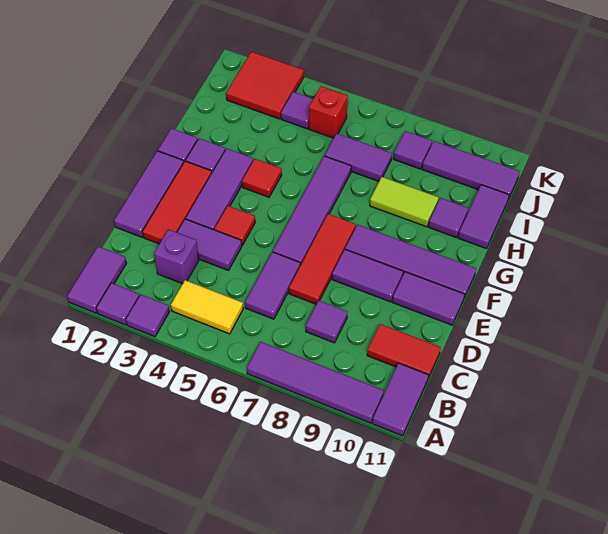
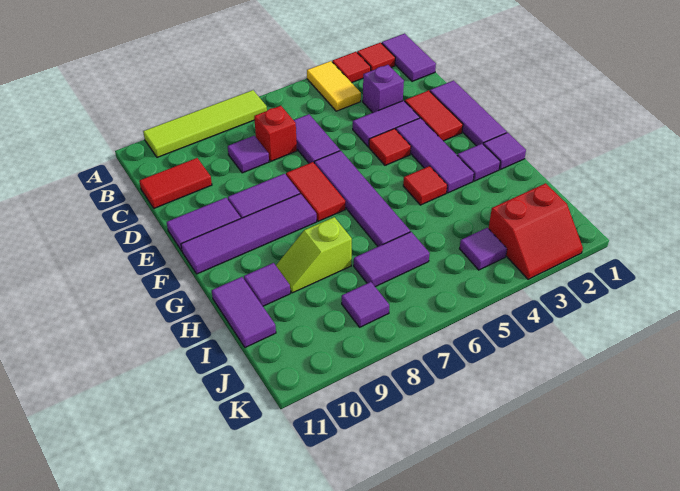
purple 1x1 tile [96,283,139,325] -> red 1x1 tile [357,43,395,71]
purple 1x1 tile [126,294,170,337] -> red 1x1 tile [332,52,371,83]
purple 1x4 tile [247,342,384,423] -> lime 1x4 tile [143,90,267,157]
purple 1x2 tile [372,363,428,436] -> none
yellow 1x2 tile [171,280,243,334] -> yellow 1x2 tile turned to [307,61,361,111]
red 1x3 tile [142,161,212,244] -> red 1x2 tile [405,90,463,141]
red 1x3 tile [289,214,356,304] -> red 1x2 tile [286,162,345,221]
lime 1x2 tile [370,177,439,227] -> lime 1x2 slope [276,217,352,293]
red 2x2 tile [226,52,304,119] -> red 2x2 slope [488,183,583,279]
red 1x1 brick [309,86,348,138] -> red 1x1 brick moved to [254,106,297,161]
purple 1x3 tile [422,141,520,198] -> none

